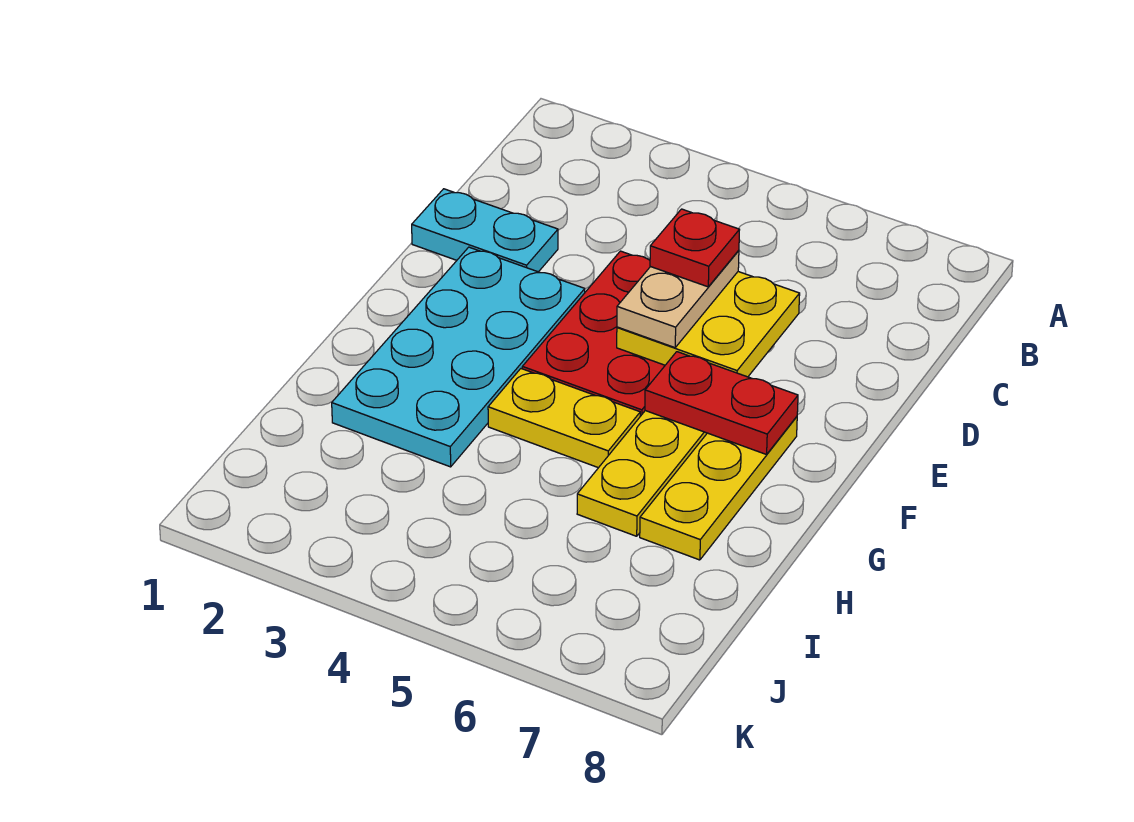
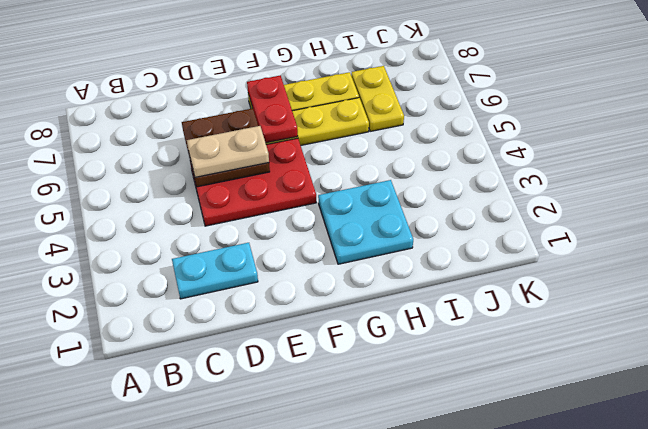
cyan 1x2 plate [412,189,558,272] -> cyan 1x2 plate turned to [172,243,258,299]
yellow 2x2 plate [617,272,800,377] -> brown 2x2 plate [182,108,270,187]
red 1x1 plate [650,209,739,287] -> none
cyan 2x4 plate [332,247,585,467] -> cyan 2x2 plate [318,180,413,264]
yellow 1x2 plate [488,369,640,468] -> yellow 1x2 plate moved to [351,66,404,131]

